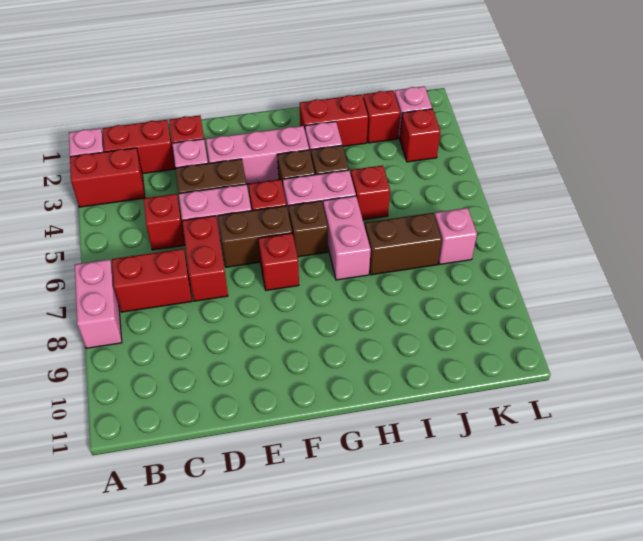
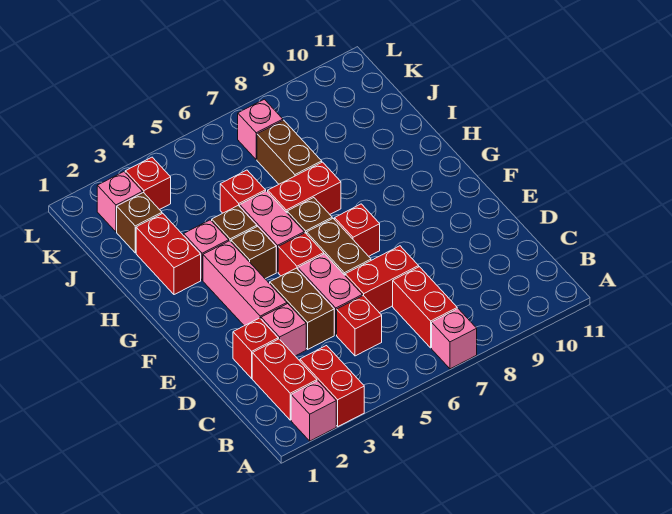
pink 1x2 brick [75,259,122,348] -> pink 1x1 brick [432,309,477,369]
pink 1x2 brick [323,196,371,280] -> red 1x2 brick [268,162,341,214]
red 1x1 brick [363,90,400,143] -> brown 1x1 brick [117,193,162,253]

